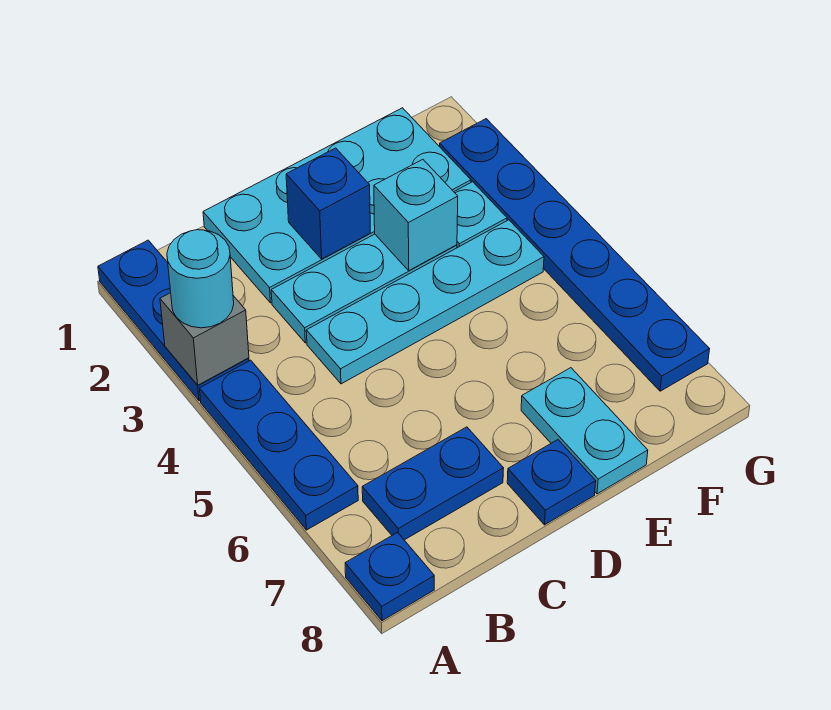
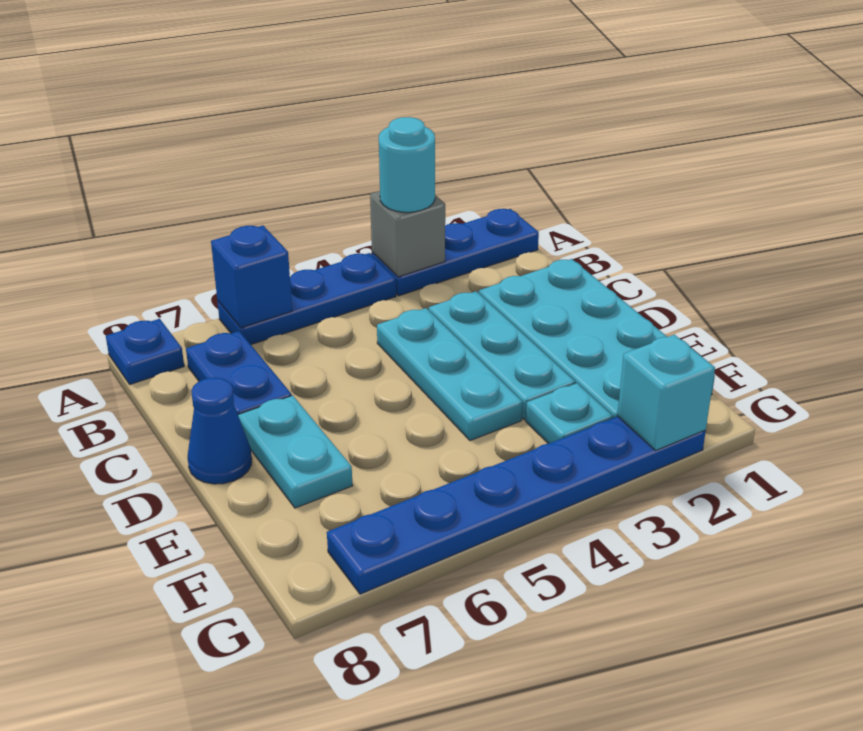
cyan 1x4 plate [306,220,544,384] -> cyan 1x3 plate [377,308,522,441]
blue 1x1 brick [286,148,370,259] -> blue 1x1 brick moved to [211,226,292,328]
blue 1x1 plate [507,440,596,525] -> blue 1x1 cone [187,378,252,484]
cyan 1x1 brick [374,159,458,271] -> cyan 1x1 brick moved to [617,335,715,450]
cyan 1x2 plate [521,368,648,494] -> cyan 1x2 plate turned to [238,395,353,508]

